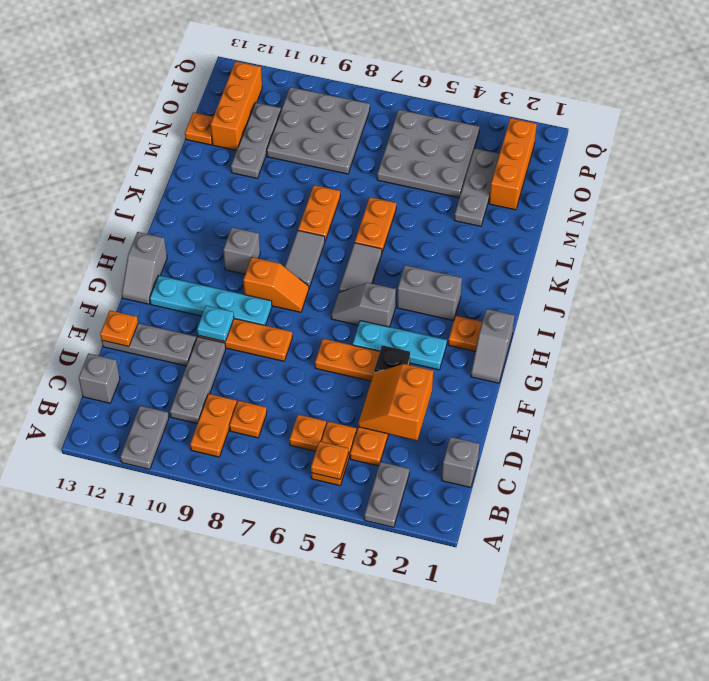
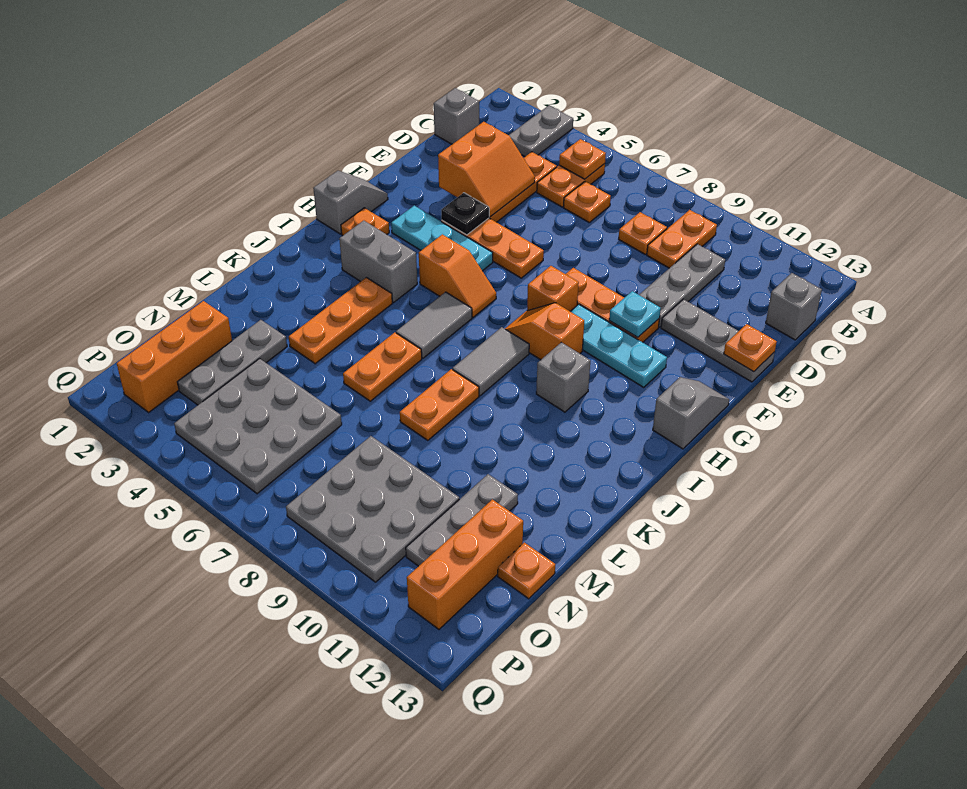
grey 1x2 plate [120,406,169,469] -> none
none -> orange 1x1 brick [527,266,579,311]
cyan 1x4 plate [150,276,272,325] -> cyan 1x3 plate [570,304,667,387]
grey 1x2 slope [331,283,396,327] -> orange 1x2 slope [419,234,496,317]
none -> orange 1x3 plate [289,277,392,364]

